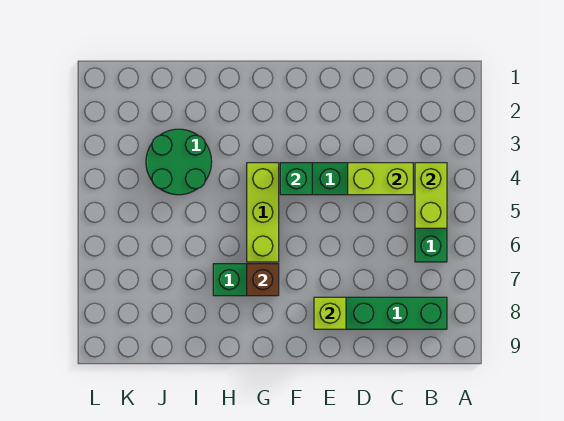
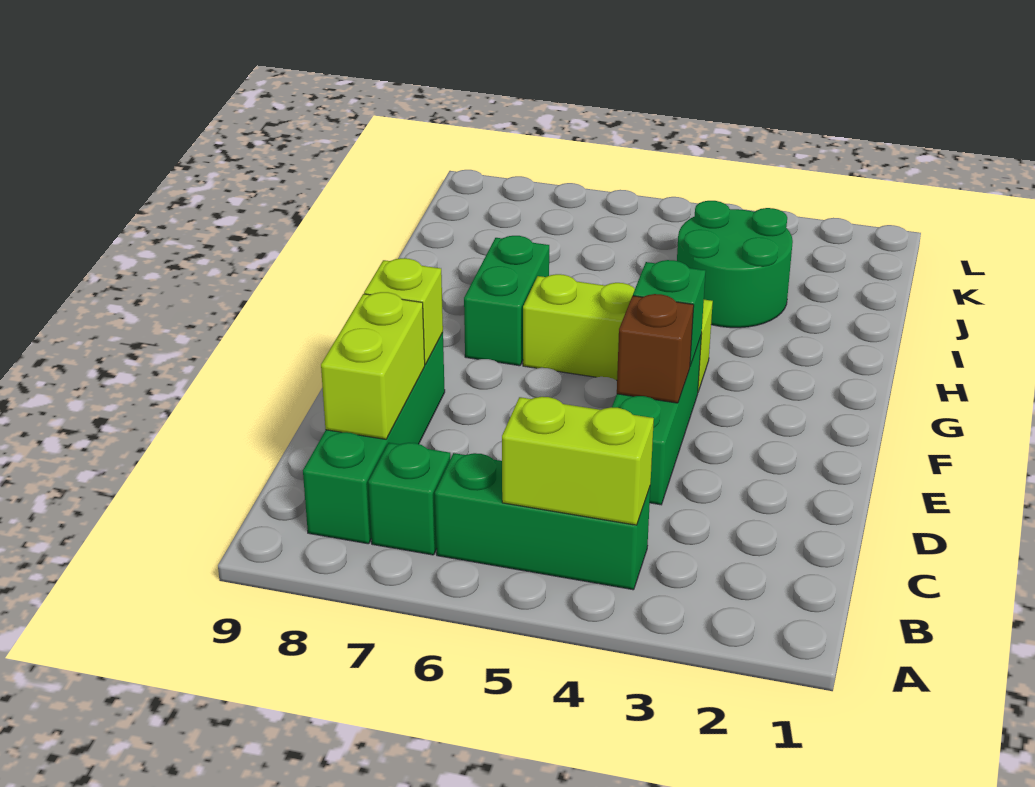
none -> green 1x1 brick [368,443,450,555]
lime 1x2 brick [348,163,413,195] -> lime 1x2 brick moved to [321,292,425,439]
brown 1x1 brick [247,264,279,296] -> brown 1x1 brick moved to [617,294,694,403]

